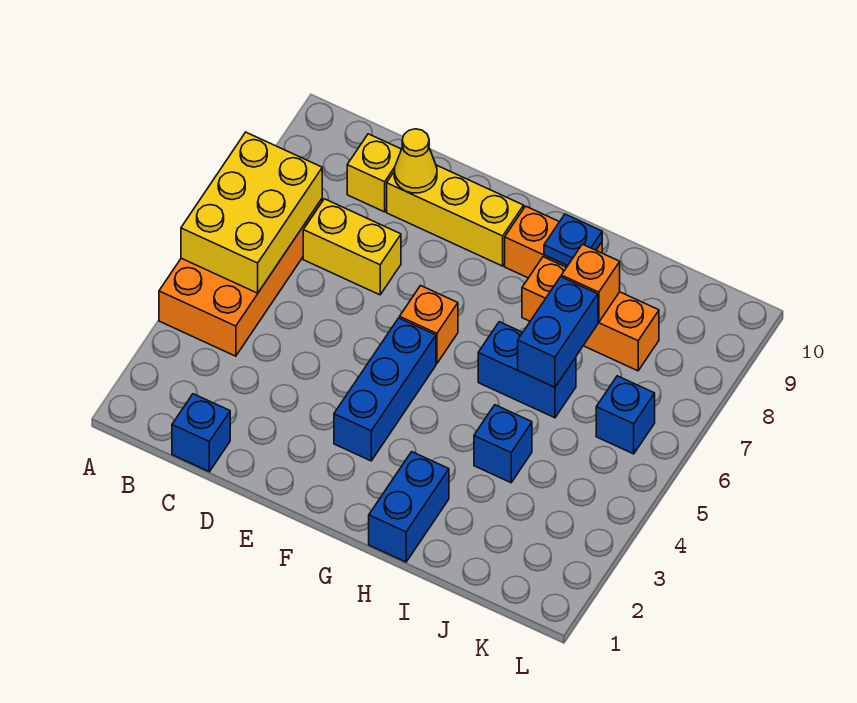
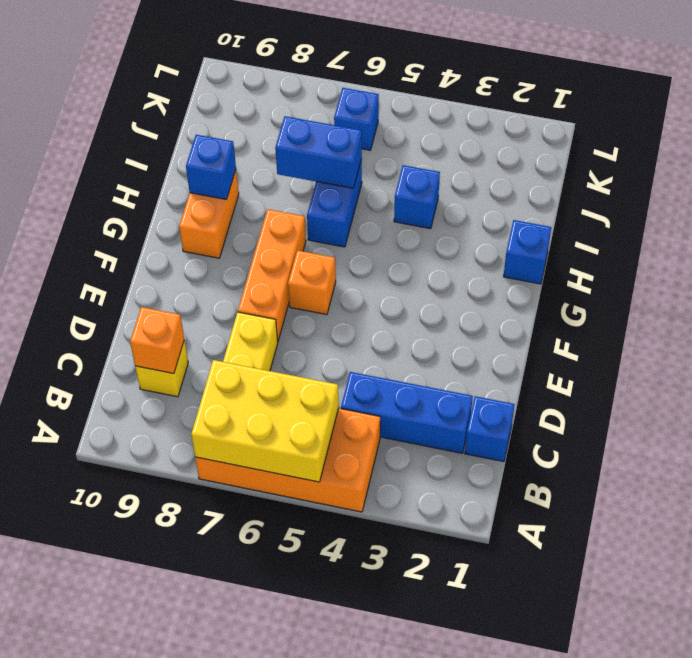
yellow 1x3 brick [387,165,524,266] -> none
yellow 1x1 cone [394,129,437,193] -> none
blue 1x3 brick [334,318,436,461] -> blue 1x3 brick moved to [341,372,473,453]
blue 1x2 brick [369,452,449,562] -> blue 1x1 brick [503,220,551,284]
orange 1x3 brick [522,257,659,371] -> orange 1x3 brick moved to [238,209,306,341]
blue 1x1 plate [544,214,602,266] -> blue 1x1 brick [186,135,236,200]
orange 1x1 brick [561,244,620,322] -> orange 1x1 brick moved to [130,307,184,374]

